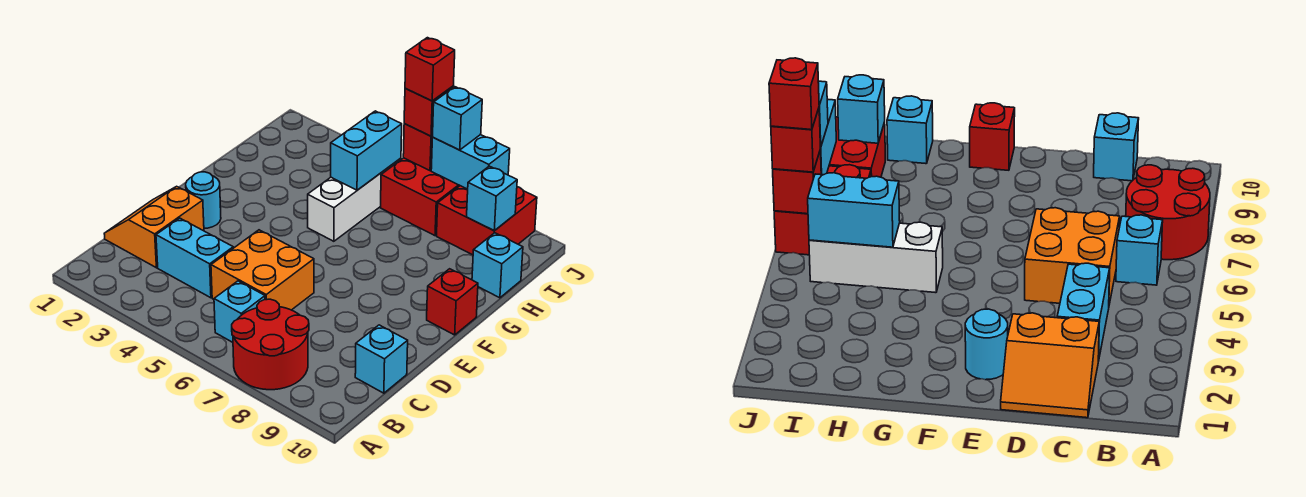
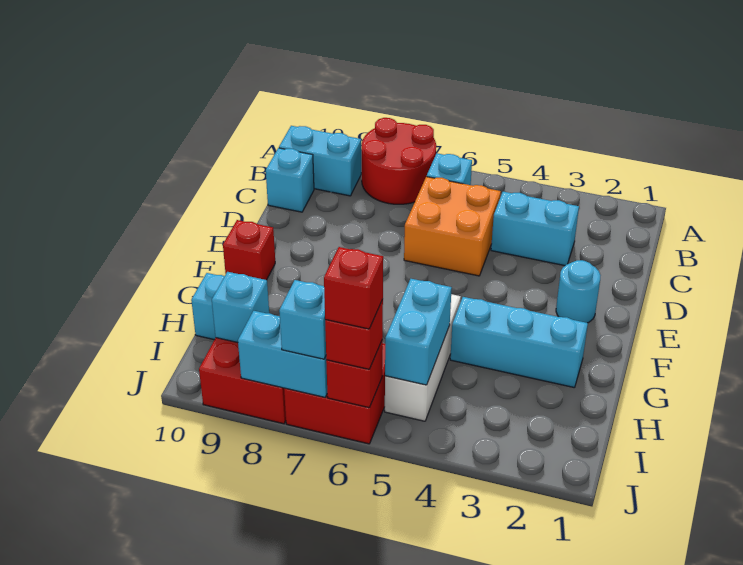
none -> cyan 1x2 brick [279,126,361,196]
orange 2x2 slope [104,186,204,268] -> none
none -> cyan 1x3 brick [450,297,588,388]

